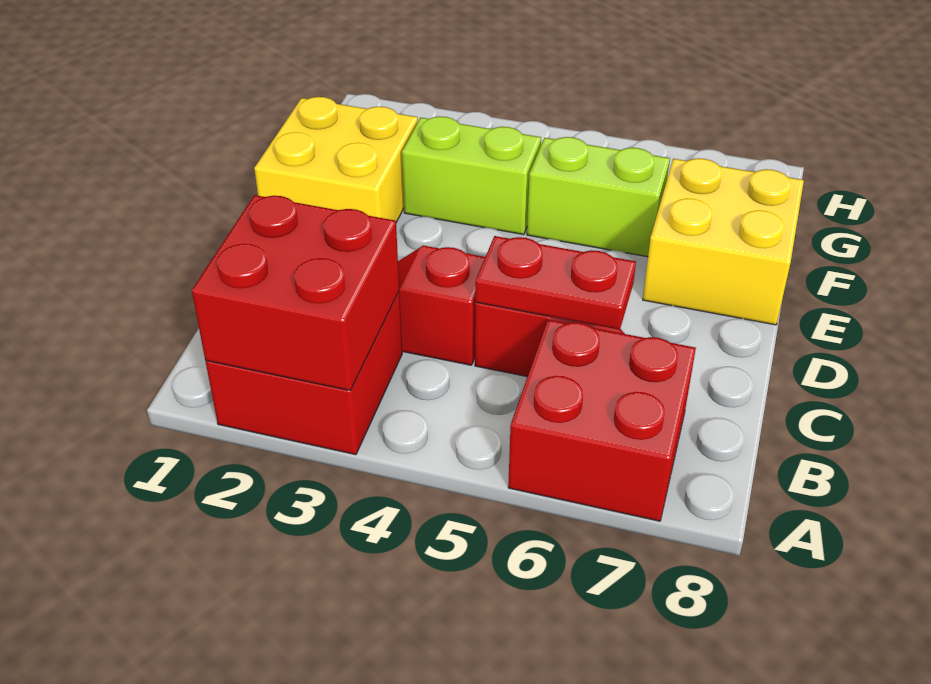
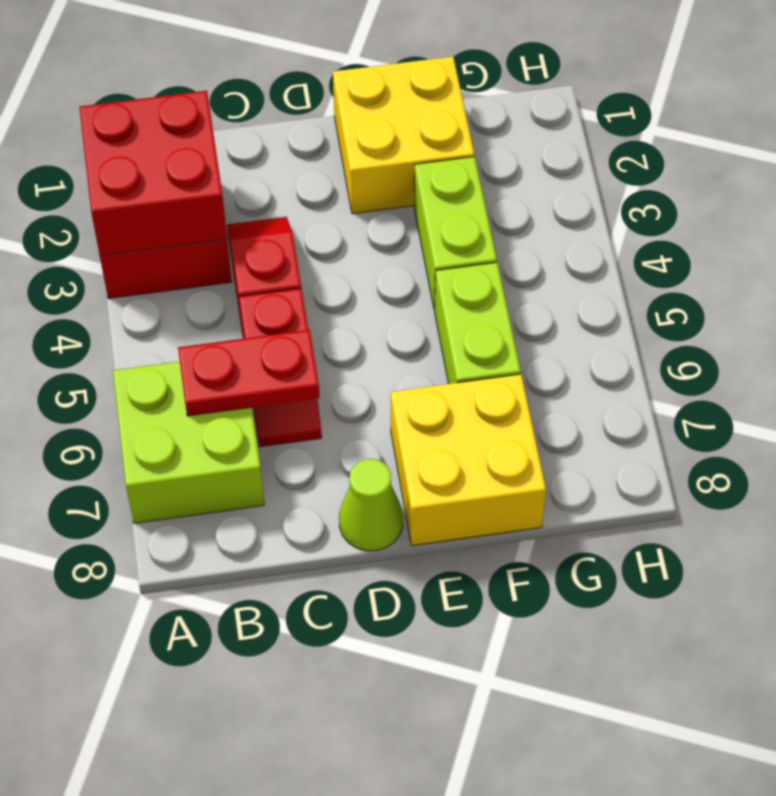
red 2x2 brick [508,319,696,521] -> lime 2x2 brick [113,361,264,523]
red 1x2 plate [475,236,636,330] -> red 1x2 plate turned to [178,330,320,416]
none -> lime 1x1 cone [339,459,403,551]

